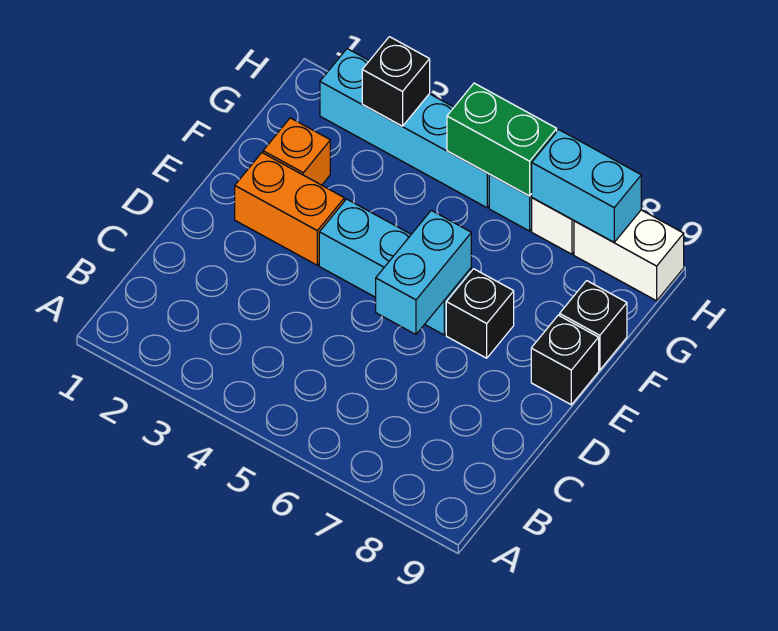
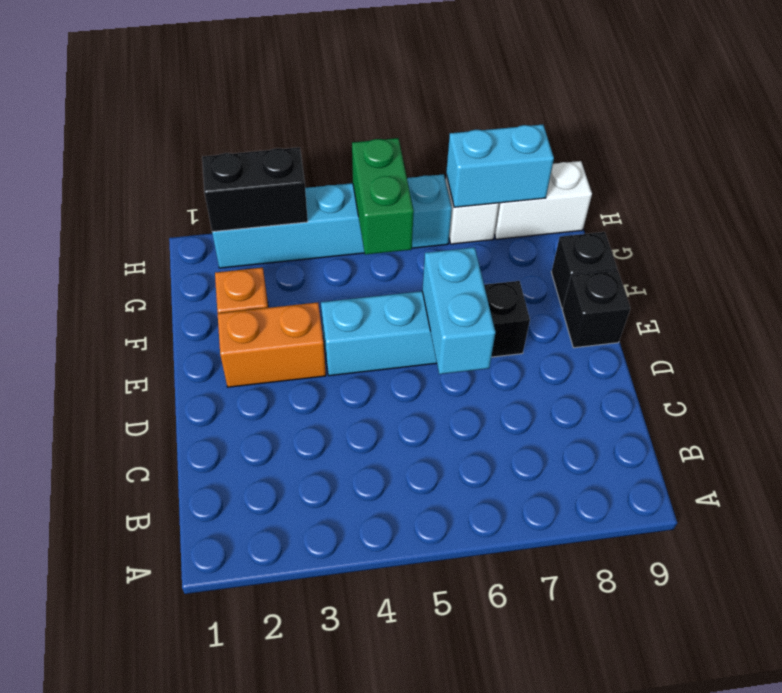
black 1x1 brick [362,37,430,126] -> black 1x2 brick [202,147,308,232]
green 1x2 brick [447,83,557,196] -> green 1x2 brick turned to [352,138,414,255]

